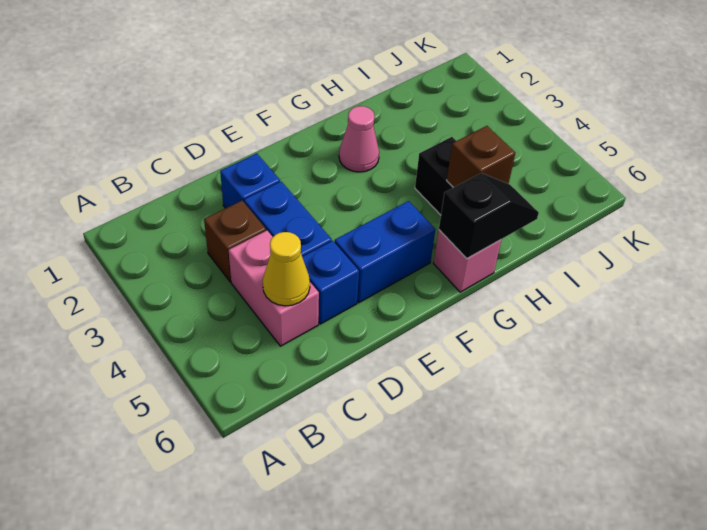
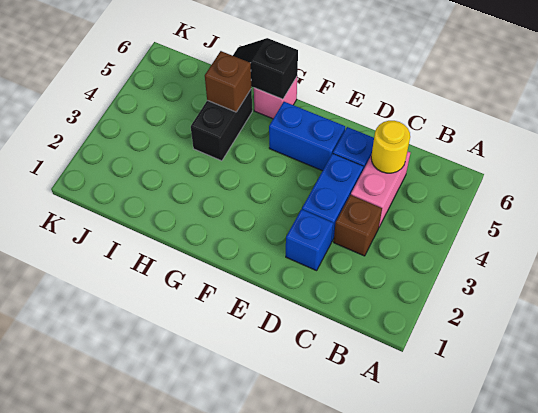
yellow 1x1 cone [263,232,310,306] -> yellow 1x1 round brick [371,121,410,173]
pink 1x1 cone [339,106,379,172] -> none

